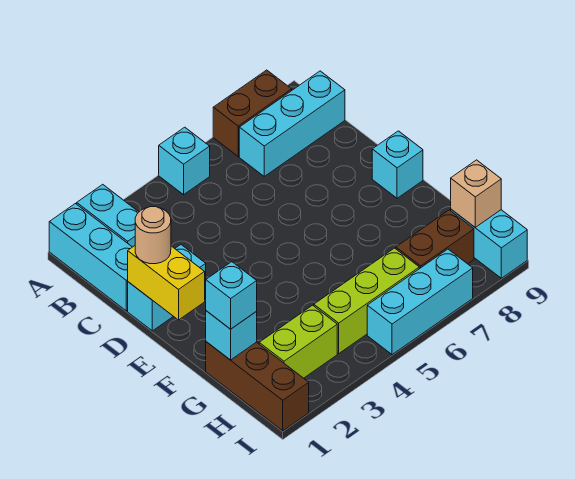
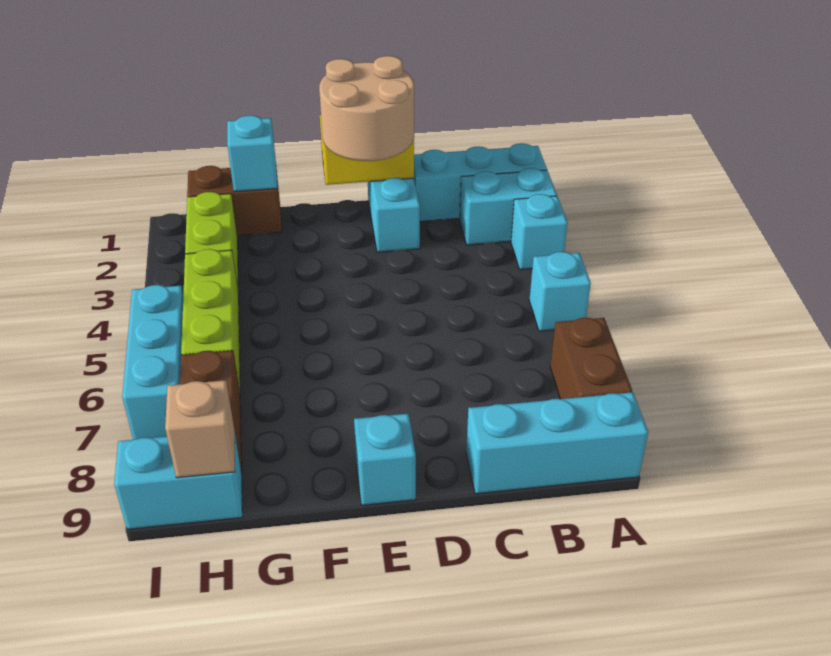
cyan 1x3 brick [239,71,345,176] -> cyan 1x3 brick turned to [466,392,648,494]
tan 1x1 round brick [135,207,171,264] -> tan 2x2 round brick [319,56,414,161]
brown 1x3 brick [206,342,309,431] -> brown 1x2 brick [187,166,282,236]
cyan 1x1 brick [206,262,257,329] -> cyan 1x1 brick moved to [511,194,567,270]

